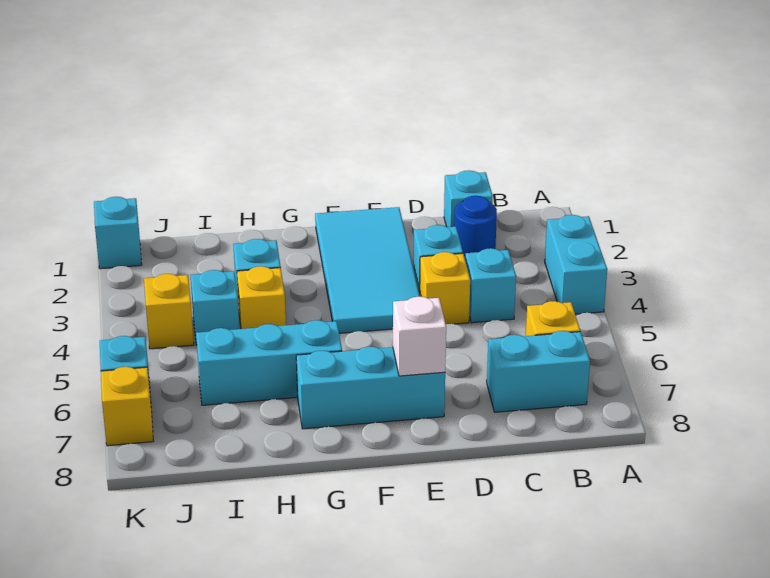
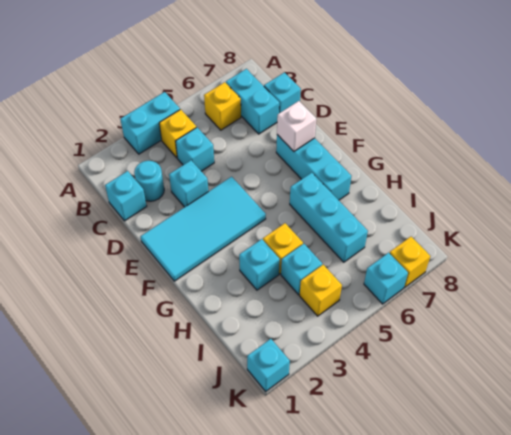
blue 1x1 round brick [454,196,497,258] -> cyan 1x1 round brick [134,161,164,201]
none -> cyan 1x1 brick [264,72,301,113]
yellow 1x1 brick [420,252,470,324] -> yellow 1x1 brick moved to [159,109,196,158]

